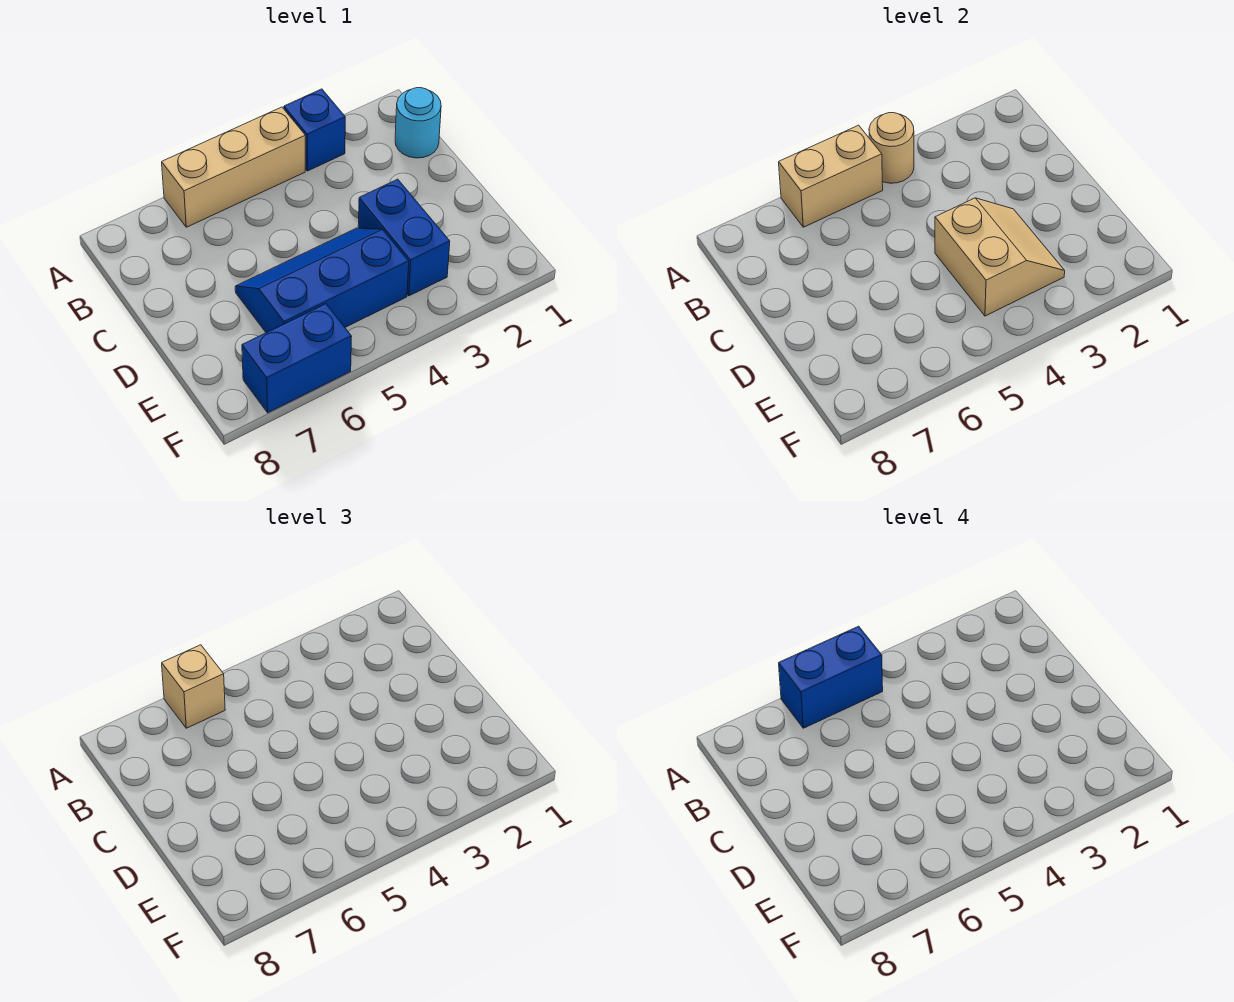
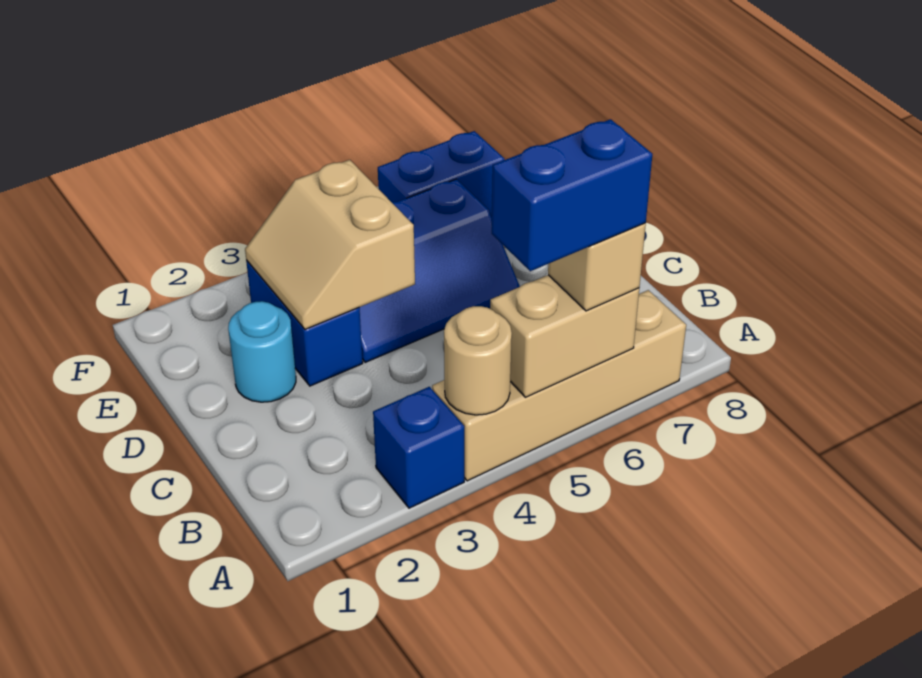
tan 1x3 brick [162,107,305,227] -> tan 1x4 brick [432,290,686,481]
cyan 1x1 round brick [395,88,441,158] -> cyan 1x1 round brick moved to [228,301,296,402]

